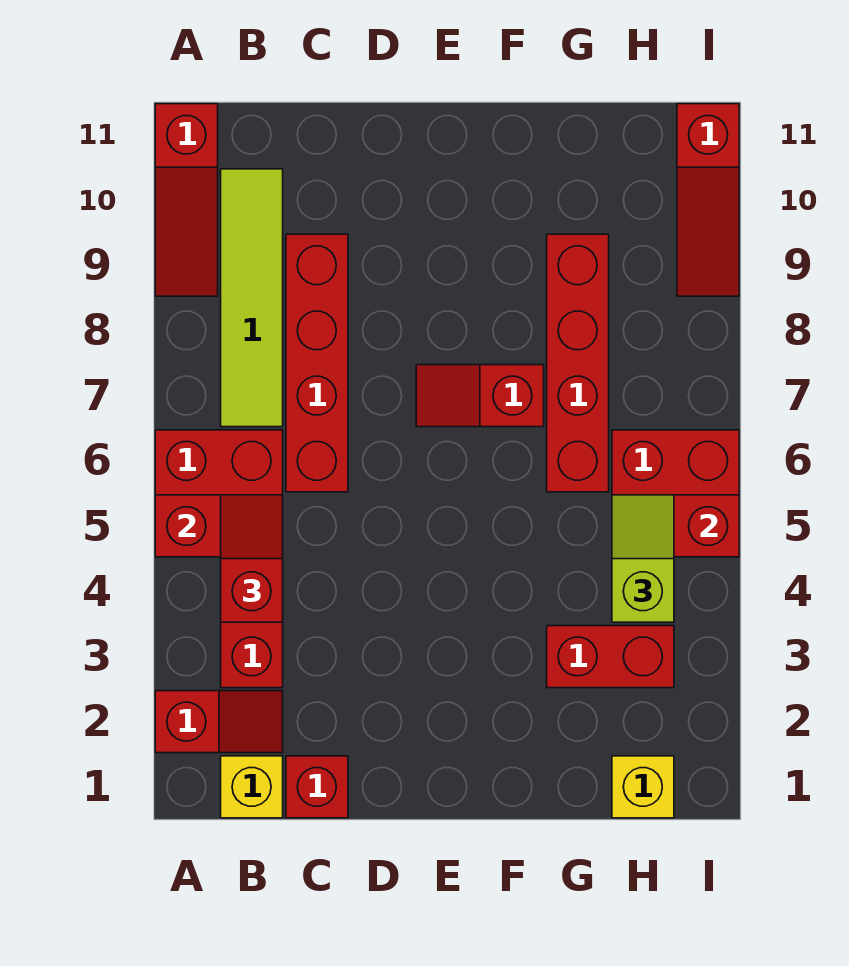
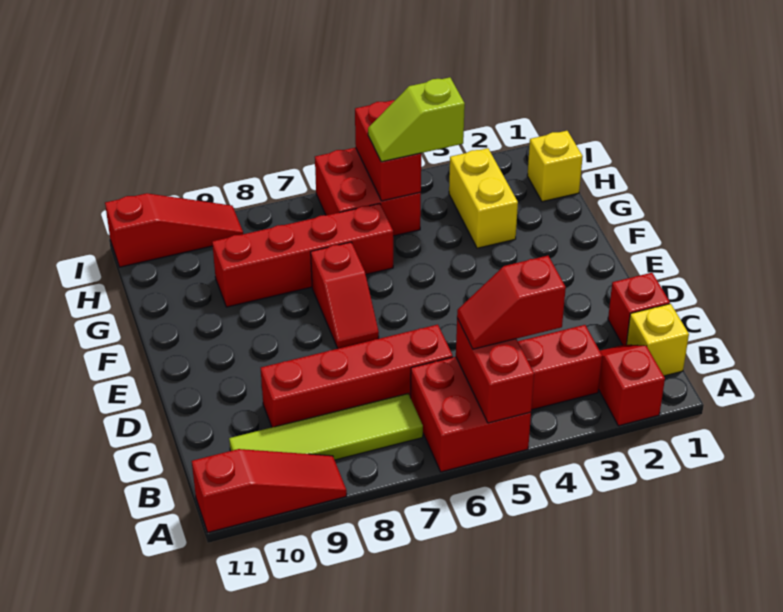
red 1x2 brick [547,626,674,688] -> yellow 1x2 brick [449,148,518,248]

